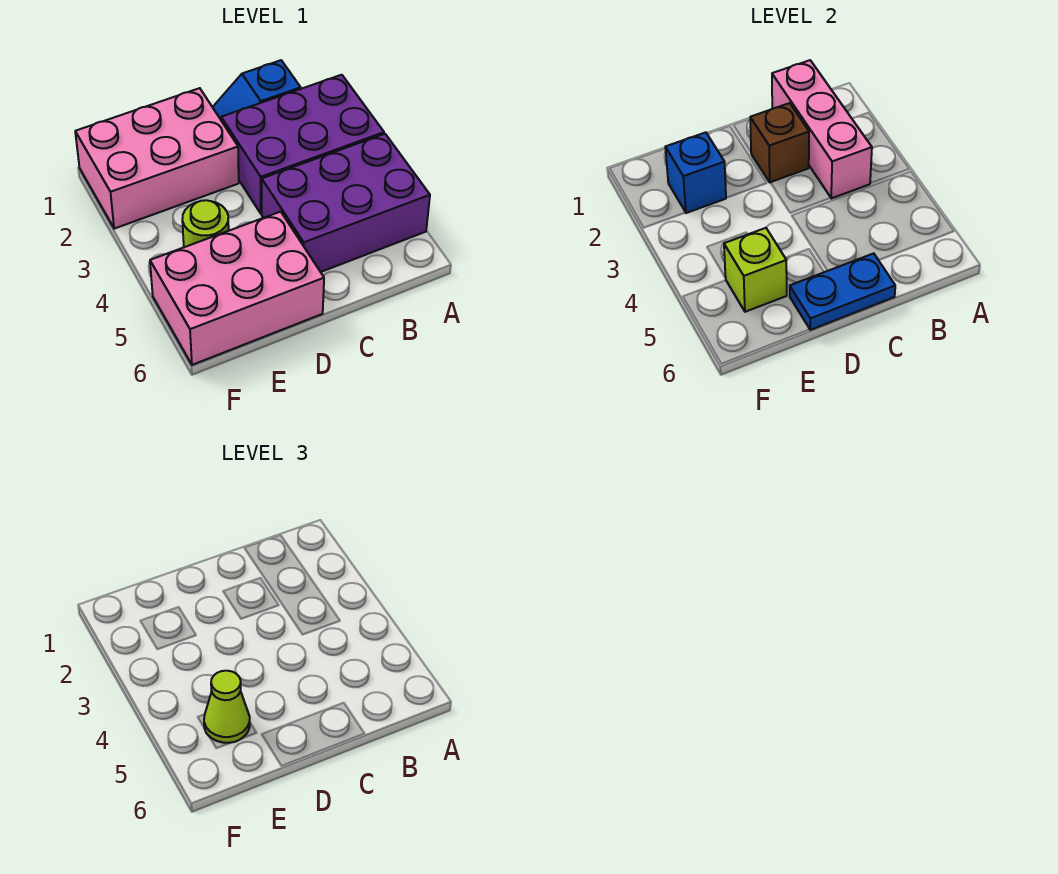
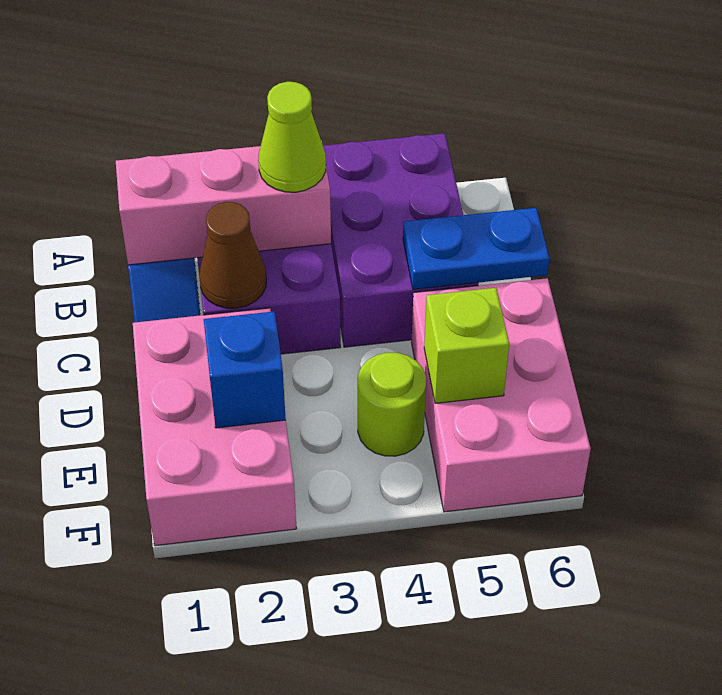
brown 1x1 brick [750,103,809,182] -> brown 1x1 cone [199,202,267,308]
blue 1x2 plate [790,253,895,330] -> blue 1x2 plate turned to [403,208,549,289]
lime 1x1 cone [204,671,250,743] -> lime 1x1 cone moved to [258,82,326,192]

